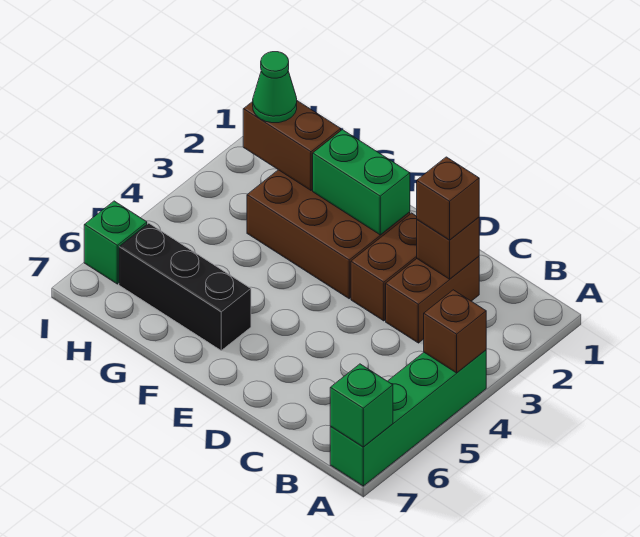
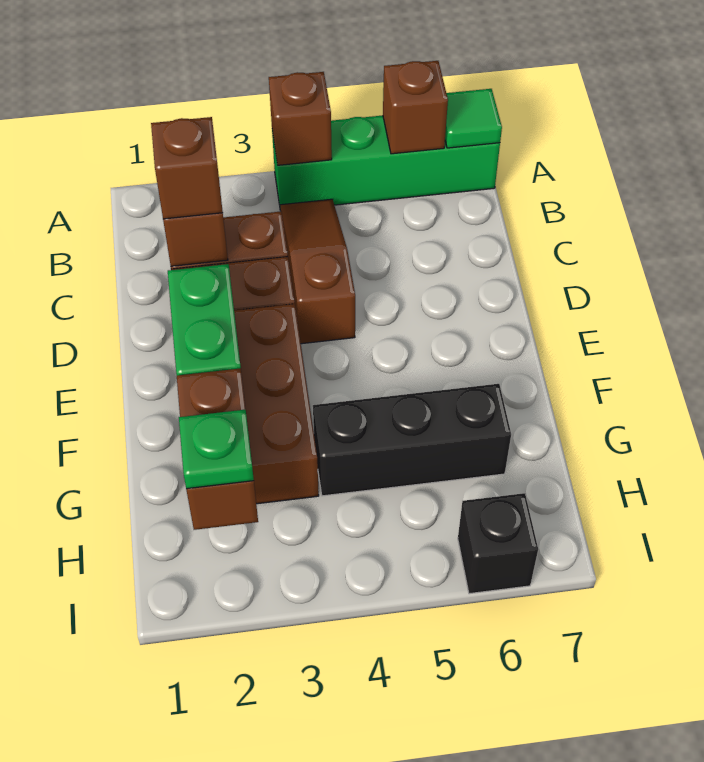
none -> brown 1x1 brick [383,61,448,154]
green 1x1 brick [330,364,393,447] -> green 1x1 tile [445,89,502,148]
none -> brown 1x3 slope [280,199,355,344]
black 1x3 brick [119,223,251,350] -> black 1x3 brick turned to [313,384,511,496]
green 1x1 cone [253,52,297,123] -> green 1x1 plate [179,410,254,489]
green 1x1 brick [84,201,147,284] -> black 1x1 brick [458,493,538,594]

